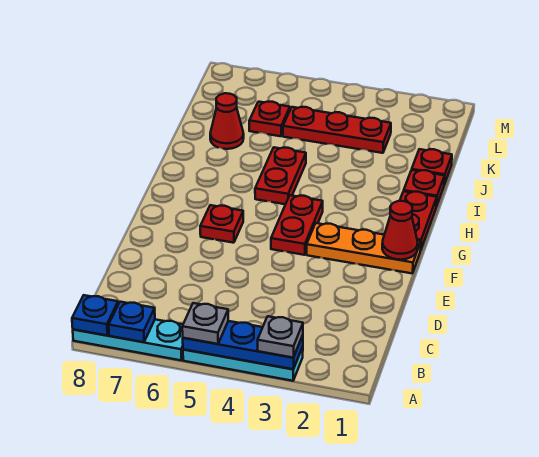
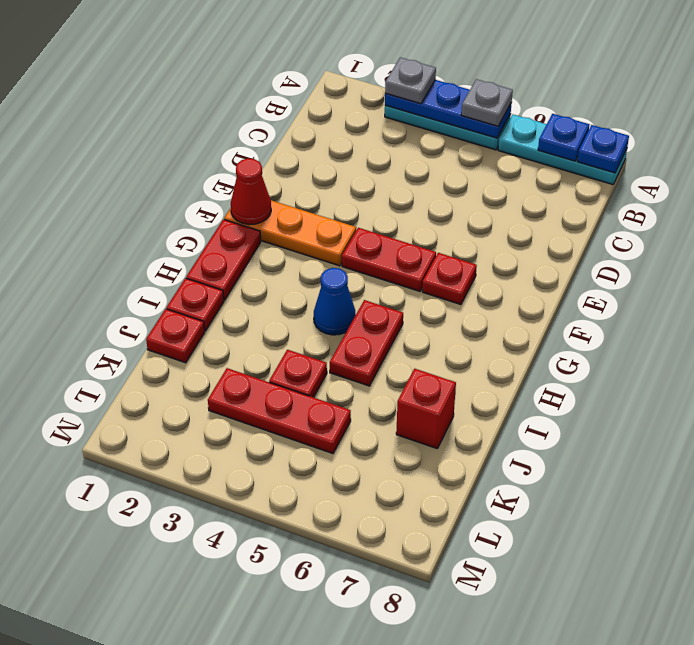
red 1x2 plate [271,195,323,255] -> red 1x2 plate turned to [342,228,436,291]
none -> blue 1x1 cone [314,268,356,335]
red 1x1 cone [210,93,244,149] -> red 1x1 brick [396,369,456,449]
red 1x1 plate [249,102,290,136] -> red 1x1 plate moved to [269,350,327,397]

